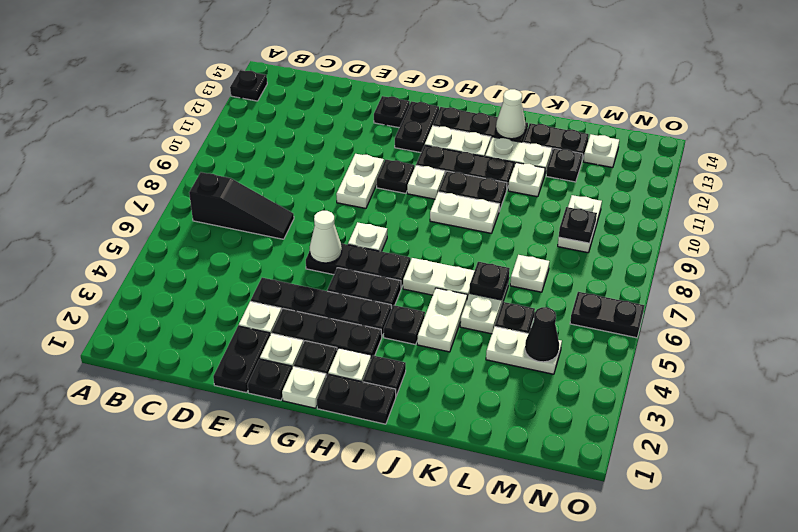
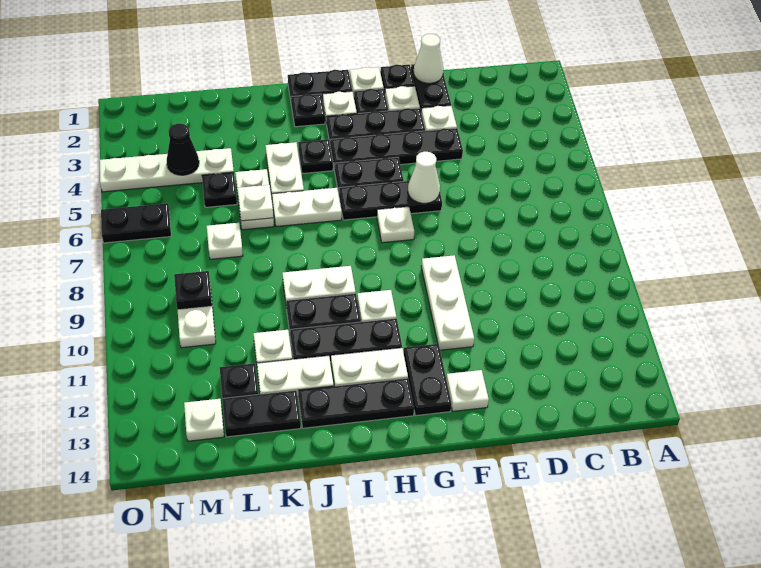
black 1x1 plate [230,70,267,101] -> none
black 1x3 slope [189,172,294,239] -> none
white 1x2 plate [336,154,384,208] -> white 1x3 plate [421,255,474,350]
black 1x1 plate [374,96,410,128] -> white 1x1 plate [446,370,489,411]
black 1x1 plate [377,159,414,194] -> none
white 1x1 cone [496,89,526,139] -> white 1x1 cone moved to [414,34,443,83]
black 1x1 plate [469,262,510,300] -> white 1x1 plate [237,185,274,221]
white 1x2 plate [486,327,562,374] -> white 1x4 plate [99,148,234,192]

